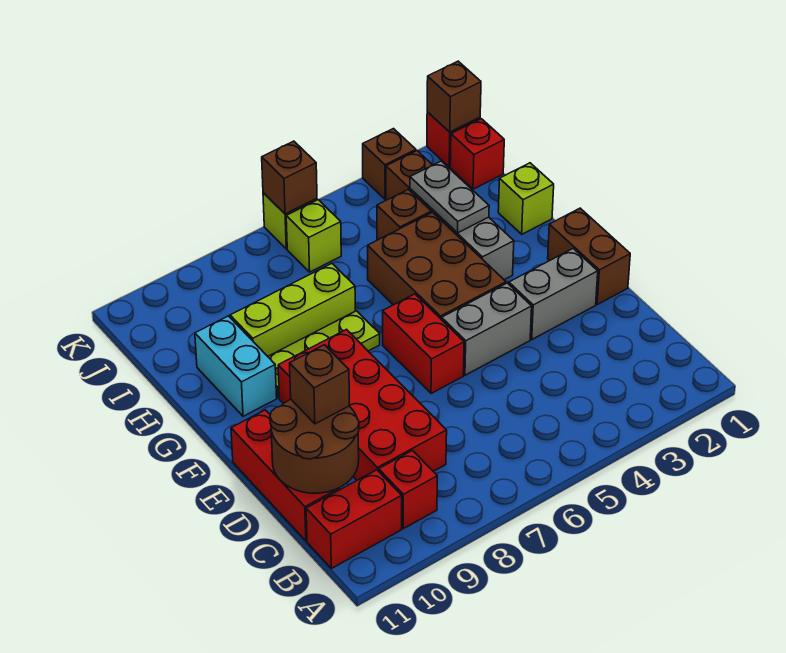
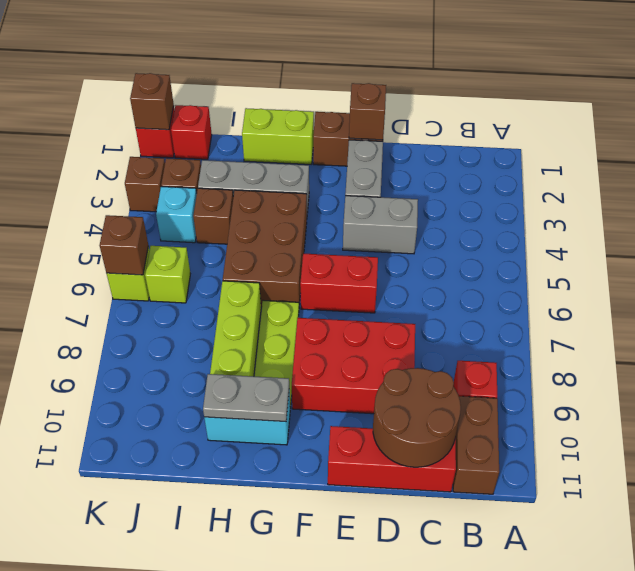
red 1x2 brick [306,470,402,568] -> brown 1x2 brick [453,396,499,494]
red 2x4 brick [278,329,447,480] -> red 2x3 brick [292,318,415,414]
brown 1x1 brick [290,345,349,424] -> brown 1x1 brick moved to [349,83,386,140]
grey 1x2 brick [442,283,532,375] -> grey 1x2 brick turned to [343,196,418,254]
brown 2x3 brick [368,212,506,320] -> brown 2x3 brick turned to [223,190,307,307]
lime 1x1 brick [498,163,554,234] -> lime 1x2 brick [242,108,314,164]
grey 1x2 plate [410,161,489,233] -> grey 1x2 plate moved to [203,374,289,422]
none -> cyan 1x1 brick [156,186,197,243]

